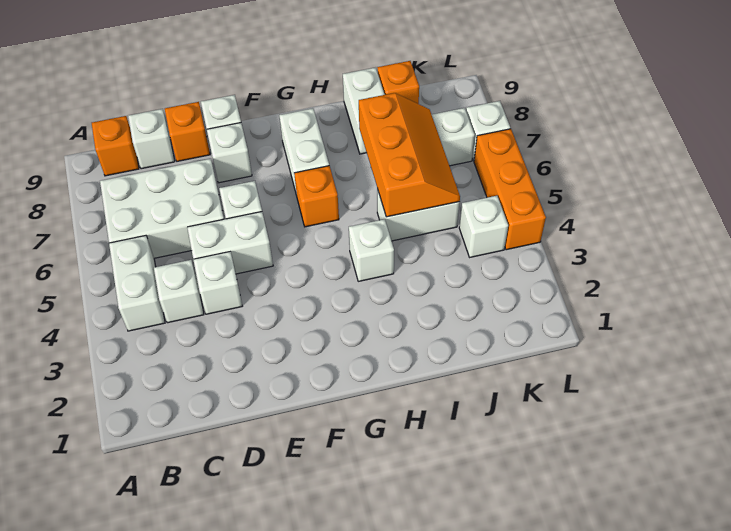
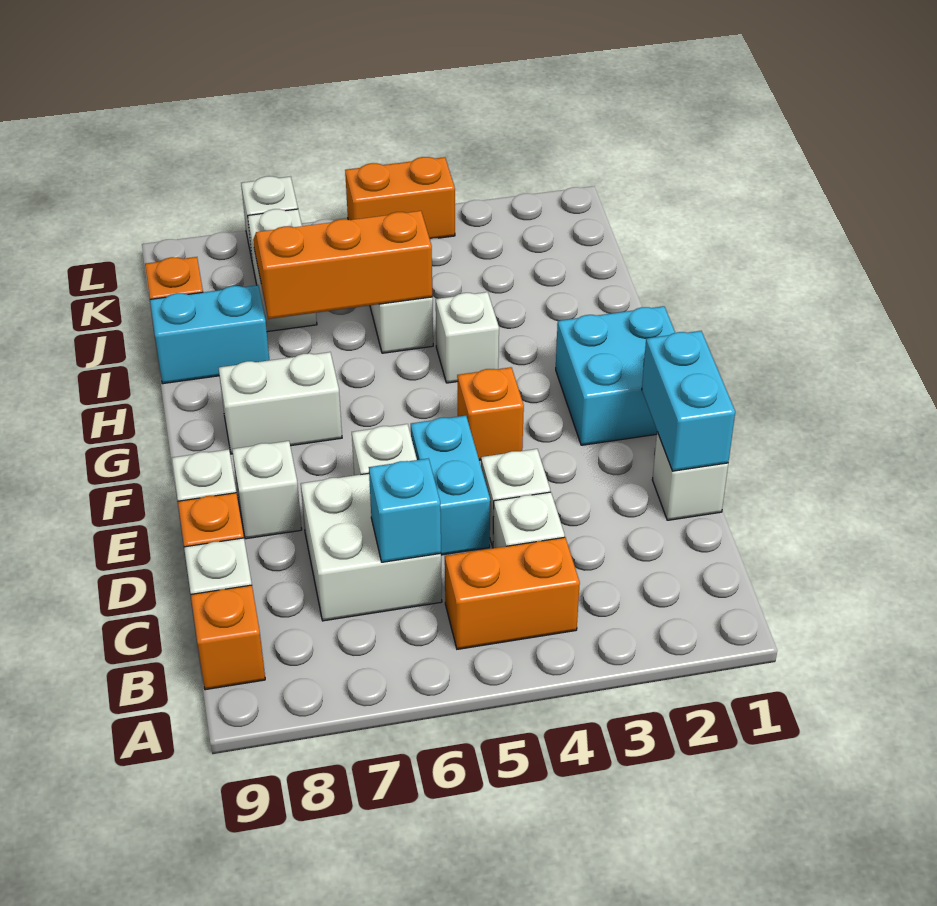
white 1x2 brick [109,236,165,331] -> orange 1x2 brick [445,537,580,649]
white 2x3 brick [100,159,224,258] -> white 2x2 brick [301,473,442,621]
none -> cyan 1x1 brick [369,458,441,562]
none -> cyan 1x2 brick [642,331,735,471]
white 1x2 brick [187,212,273,274] -> cyan 1x2 brick [411,416,490,555]
none -> cyan 2x2 brick [556,306,675,445]
orange 1x1 brick [294,166,339,227] -> orange 1x1 brick moved to [457,367,524,460]
white 1x2 brick [343,67,385,154] -> cyan 1x2 brick [150,285,269,384]
white 1x1 brick [459,196,508,257] -> white 1x1 brick moved to [652,432,728,520]
orange 1x3 brick [474,129,546,250] -> orange 1x2 brick [345,157,455,239]

